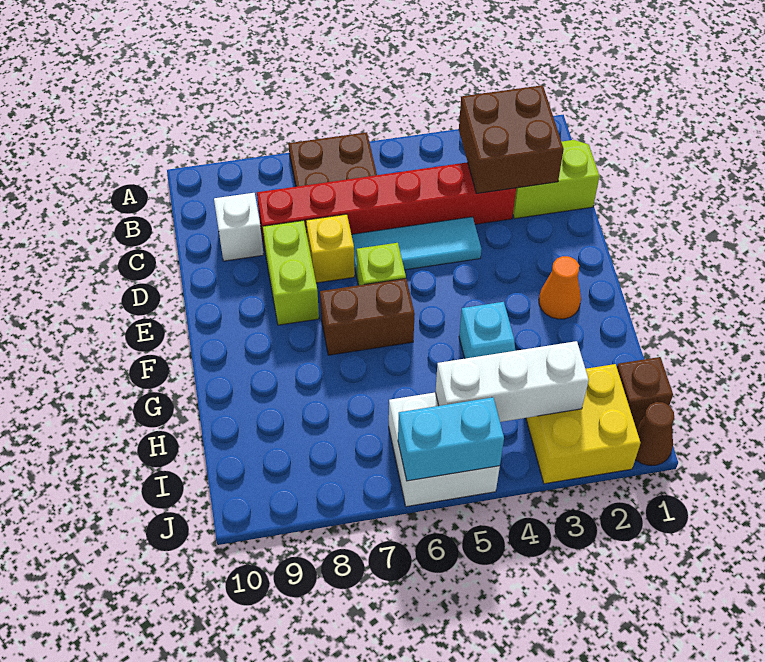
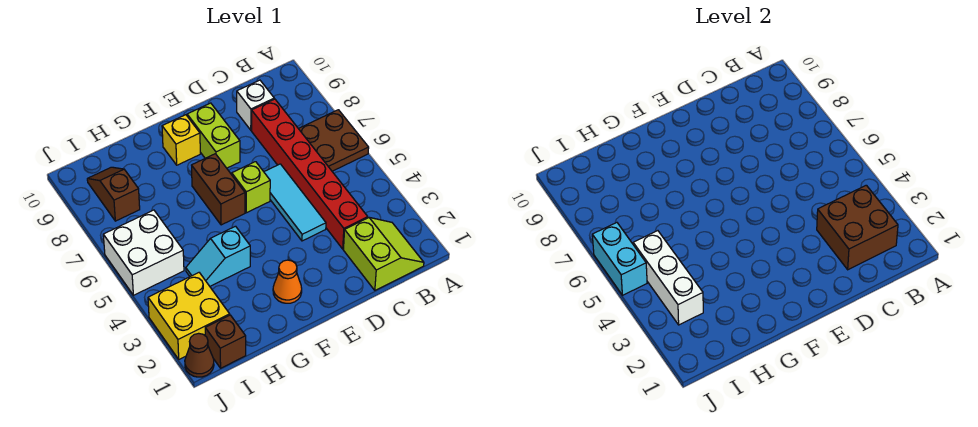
yellow 1x1 brick [306,214,355,283] -> yellow 1x1 brick moved to [162,115,200,165]
lime 1x2 brick [263,220,319,325] -> lime 1x2 brick turned to [187,103,240,168]
none -> brown 1x2 slope [87,167,140,221]

